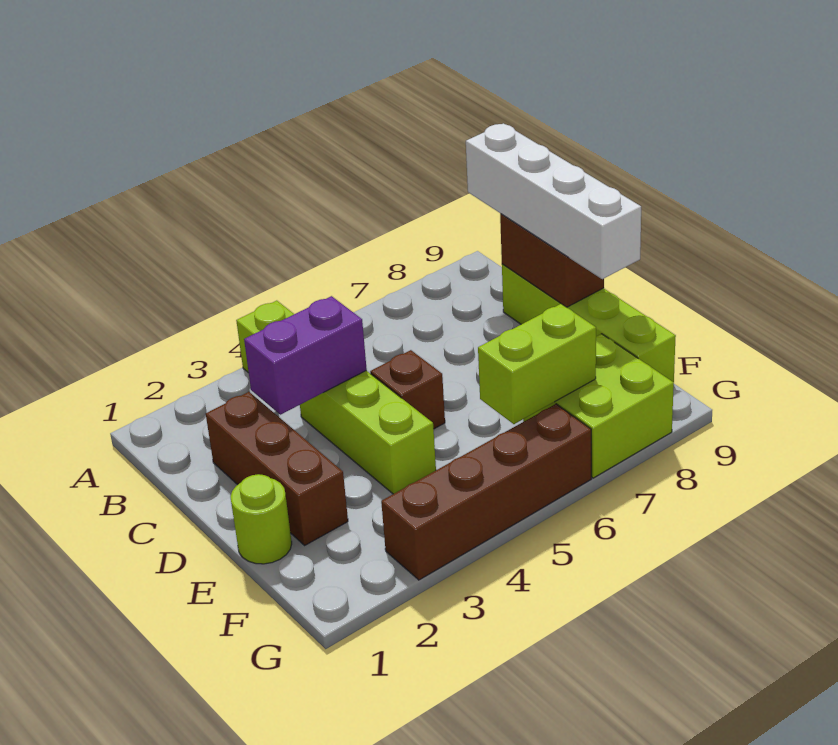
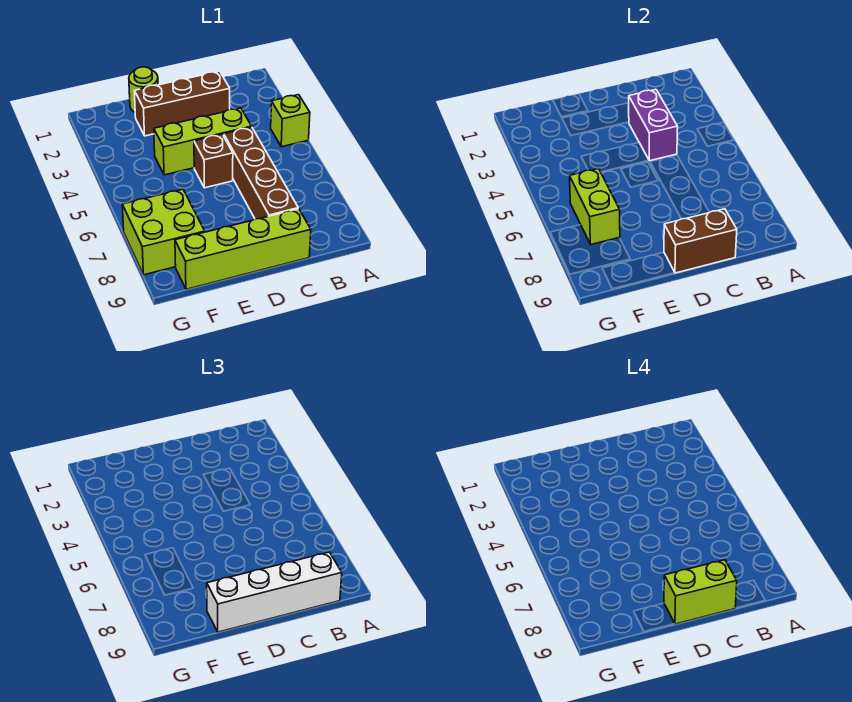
none -> lime 1x2 brick [664,560,737,624]
brown 1x4 brick [381,404,591,580] -> brown 1x4 brick moved to [224,127,298,219]

